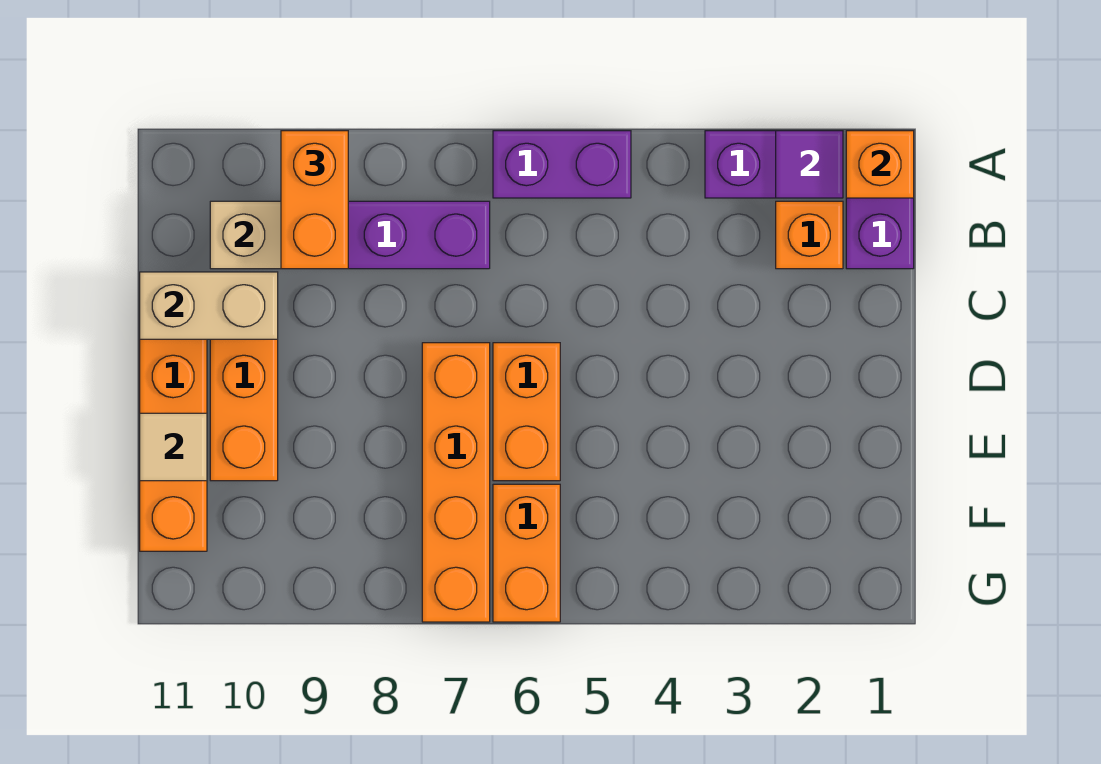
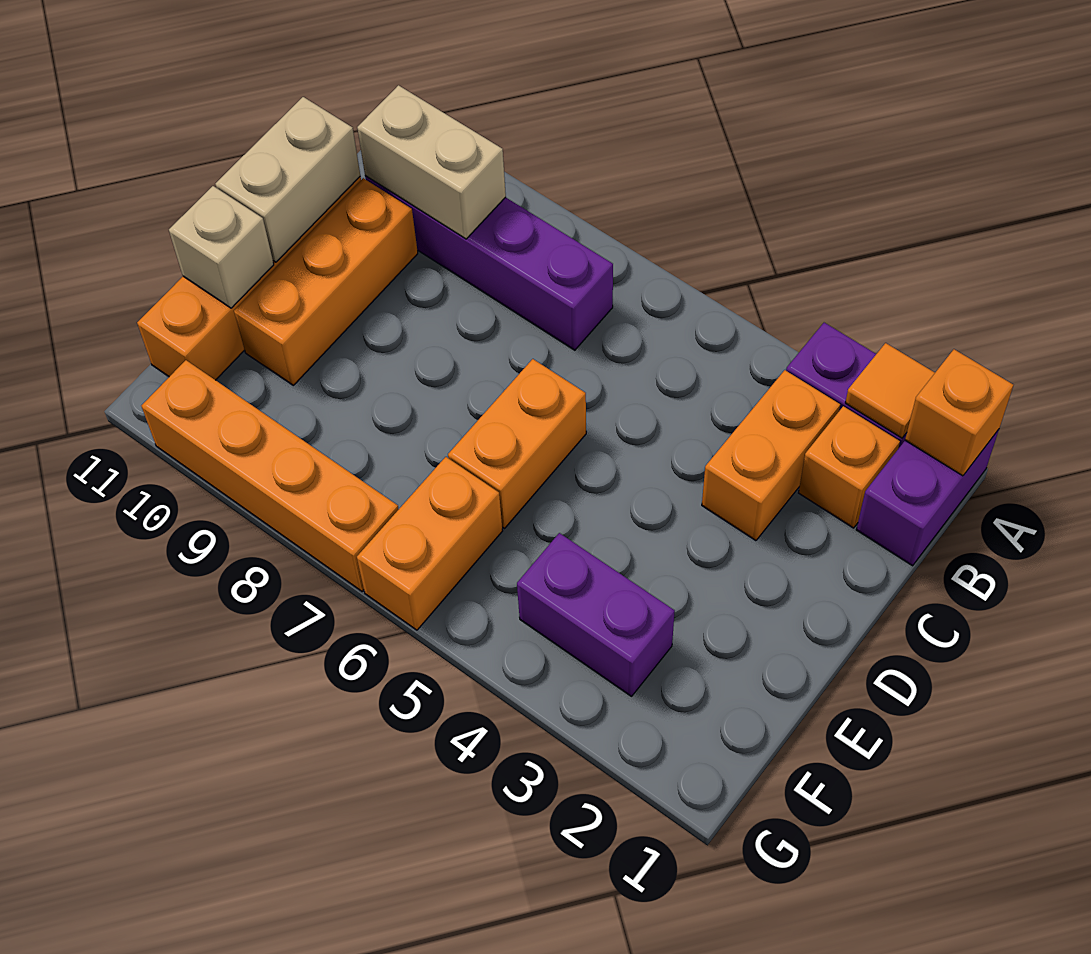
purple 1x1 tile [776,131,843,198] -> orange 1x1 tile [845,343,935,438]
purple 1x2 brick [493,131,631,198] -> purple 1x2 brick moved to [517,533,675,696]
orange 1x2 brick [281,131,348,269] -> orange 1x2 brick moved to [702,370,840,541]
tan 1x2 brick [140,272,278,339] -> tan 1x2 brick turned to [215,97,360,262]
orange 1x4 brick [422,343,490,622] -> orange 1x4 brick turned to [141,360,399,591]
tan 1x1 tile [140,413,207,481] -> tan 1x1 brick [169,186,274,308]

